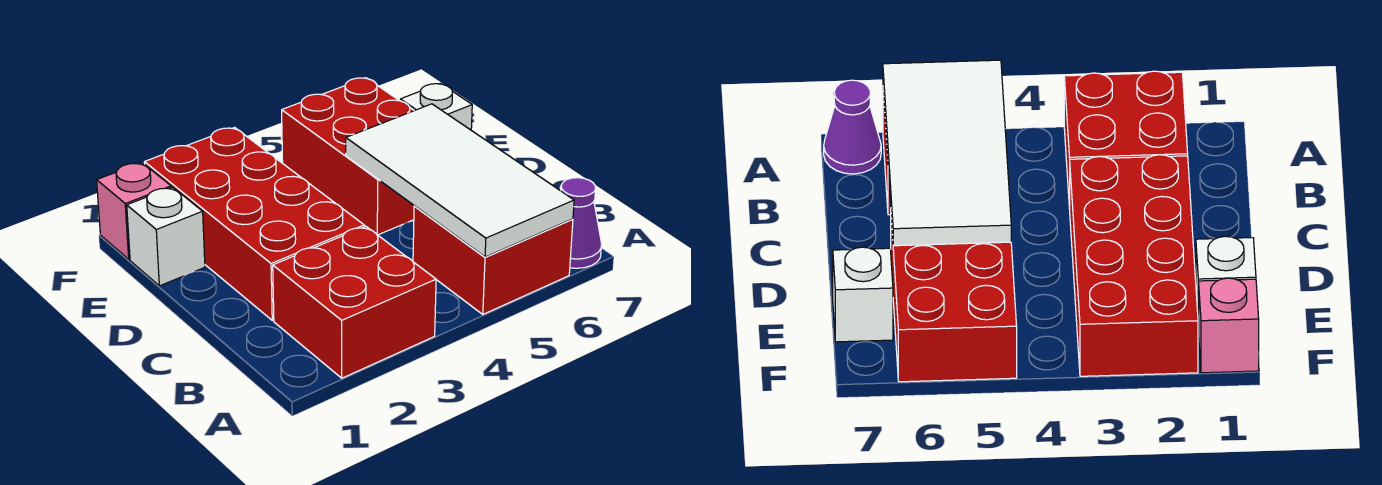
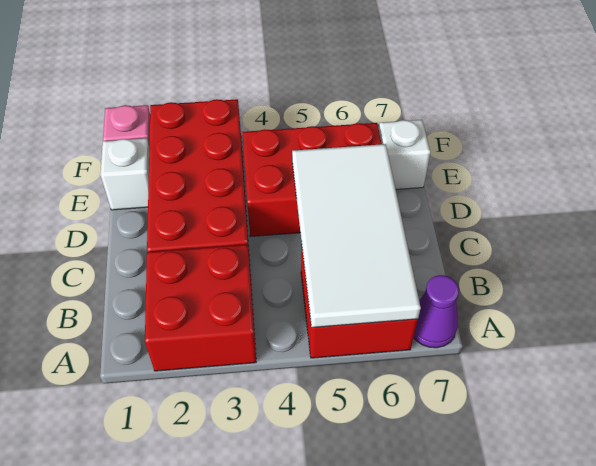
red 2x3 brick [282,78,414,235] -> red 2x3 brick turned to [242,123,382,237]

